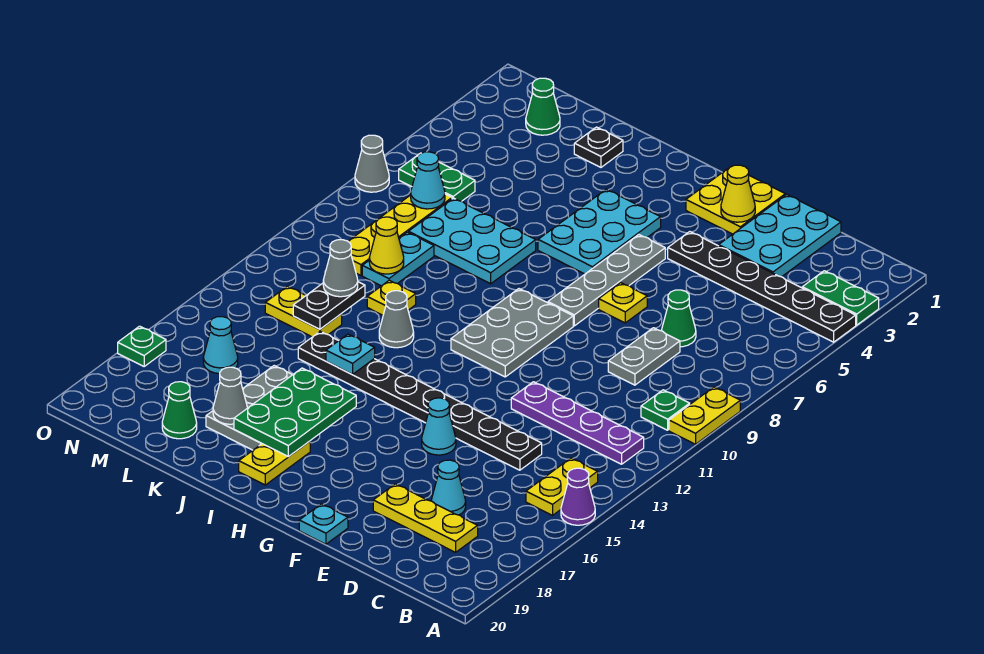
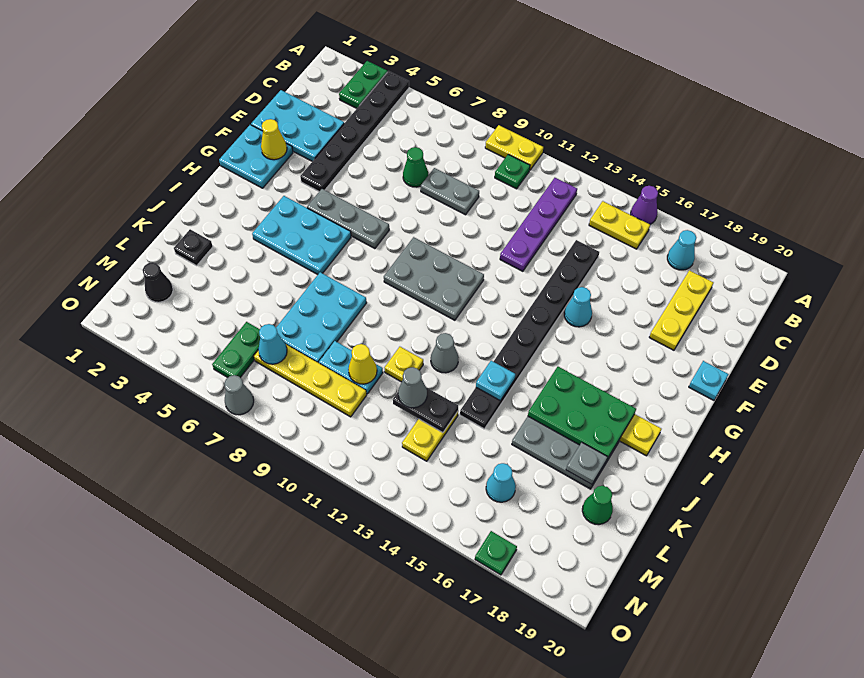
cyan 1x1 cone [431,460,466,515] -> cyan 1x1 cone moved to [667,230,696,270]
yellow 2x2 plate [686,167,785,234] -> cyan 2x2 plate [219,125,293,188]
yellow 1x1 plate [599,283,647,323] -> none
grey 1x4 plate [548,235,665,326] -> grey 1x3 plate [307,189,389,249]
grey 1x1 cone [213,367,247,424] -> grey 1x1 plate [566,442,607,485]
green 1x1 cone [526,78,560,135] -> black 1x1 cone [143,262,173,302]

